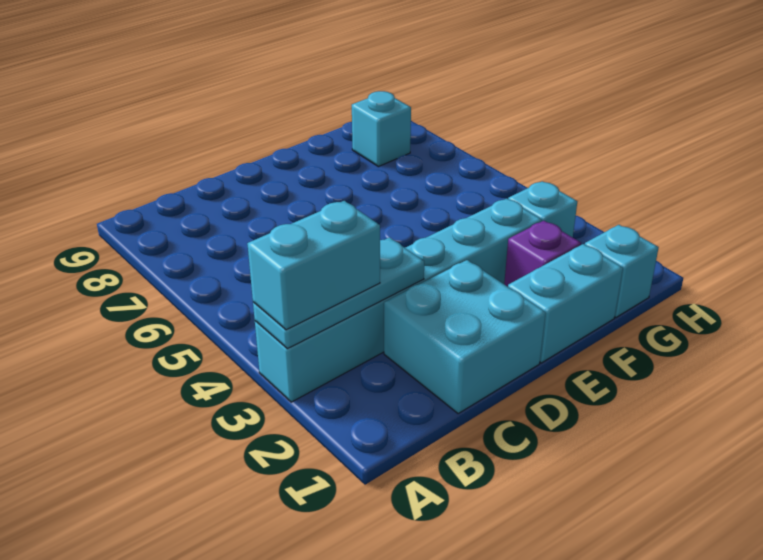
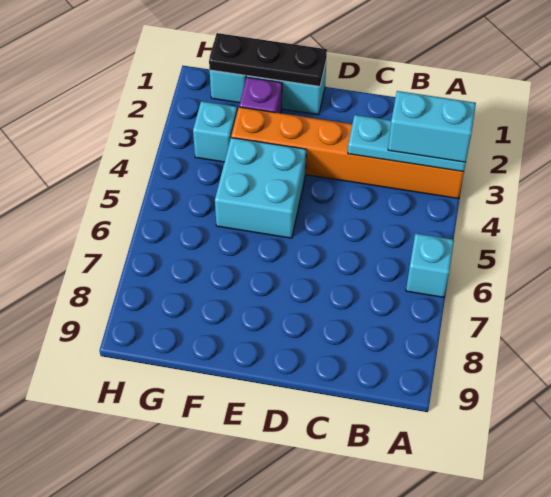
cyan 1x6 brick [255,199,542,402] -> orange 1x6 brick [231,107,464,199]
cyan 2x2 brick [384,260,546,414] -> cyan 2x2 brick moved to [215,138,306,238]
none -> black 1x3 plate [209,33,327,86]
cyan 1x1 brick [352,91,411,167] -> cyan 1x1 brick moved to [406,233,454,297]

